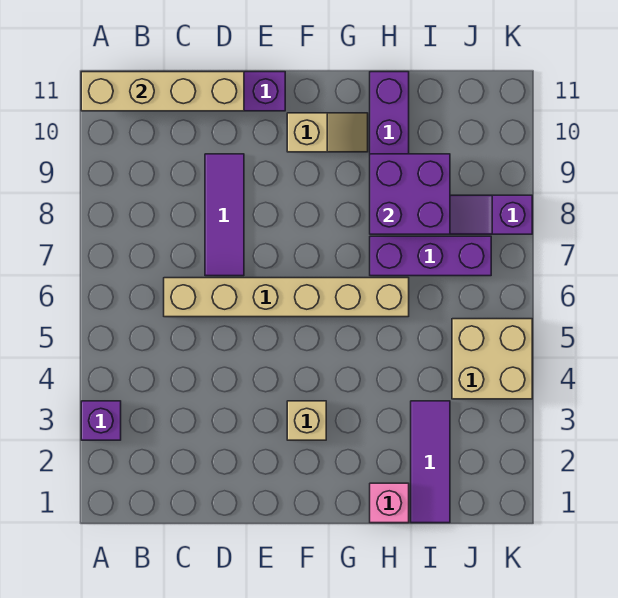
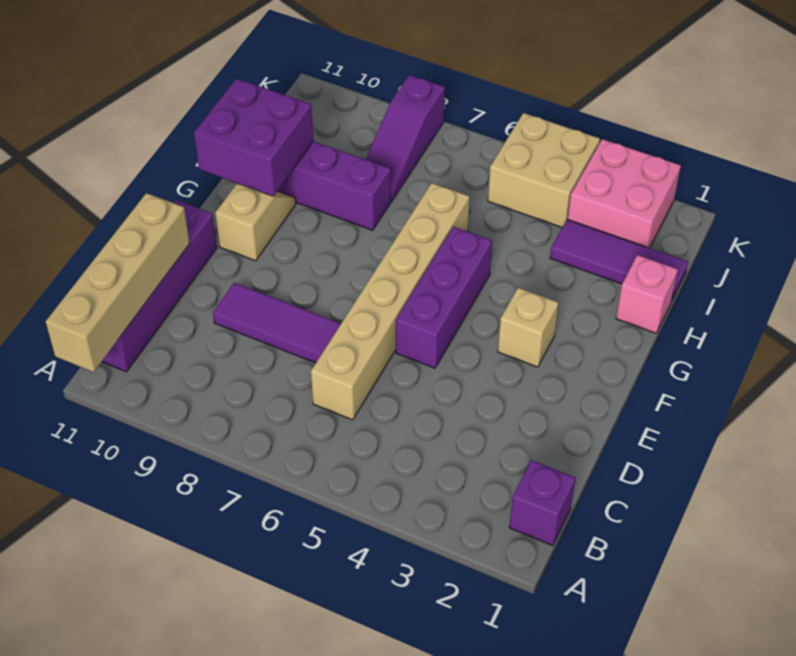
purple 1x1 brick [81,401,121,440] -> purple 1x1 brick moved to [509,460,575,546]
purple 1x3 brick [370,236,491,276] -> purple 1x3 brick moved to [396,227,492,368]
purple 2x2 brick [370,154,450,234] -> purple 2x2 brick moved to [194,78,313,196]
none -> pink 2x2 brick [568,139,681,248]

